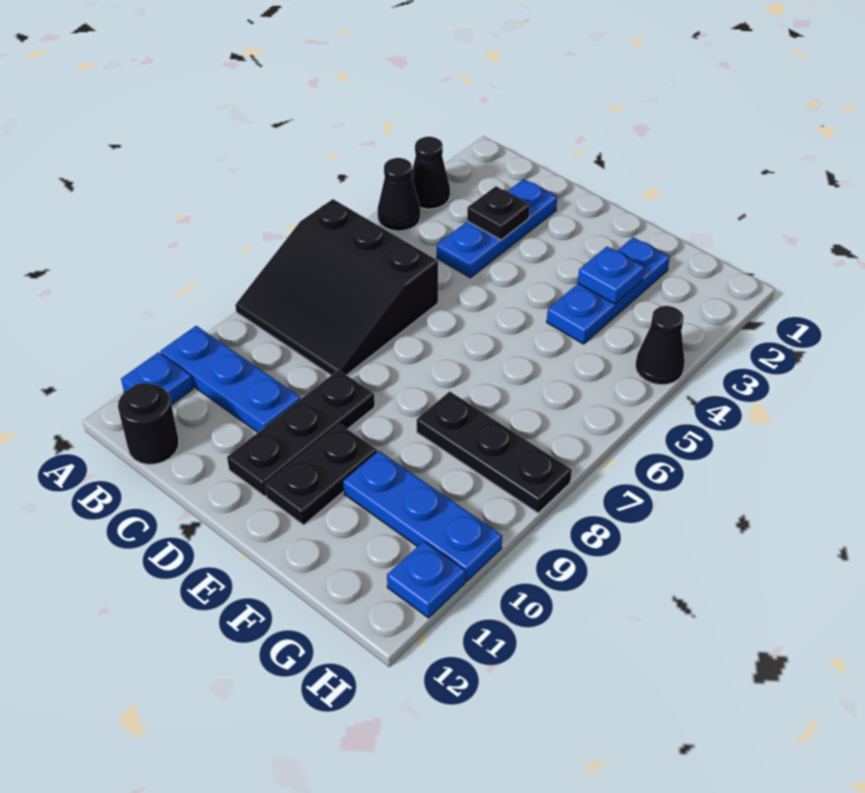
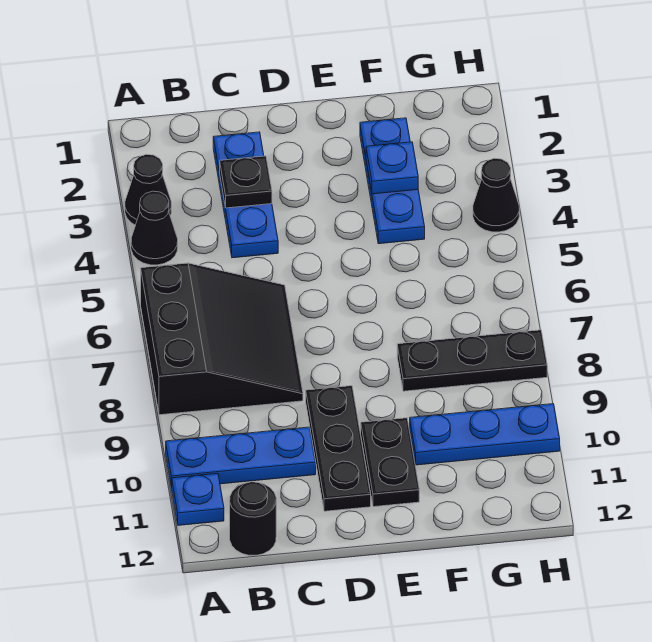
black 3x3 slope [235,199,438,375] -> black 3x3 slope turned to [141,263,303,415]
blue 1x1 plate [387,541,465,618] -> none

